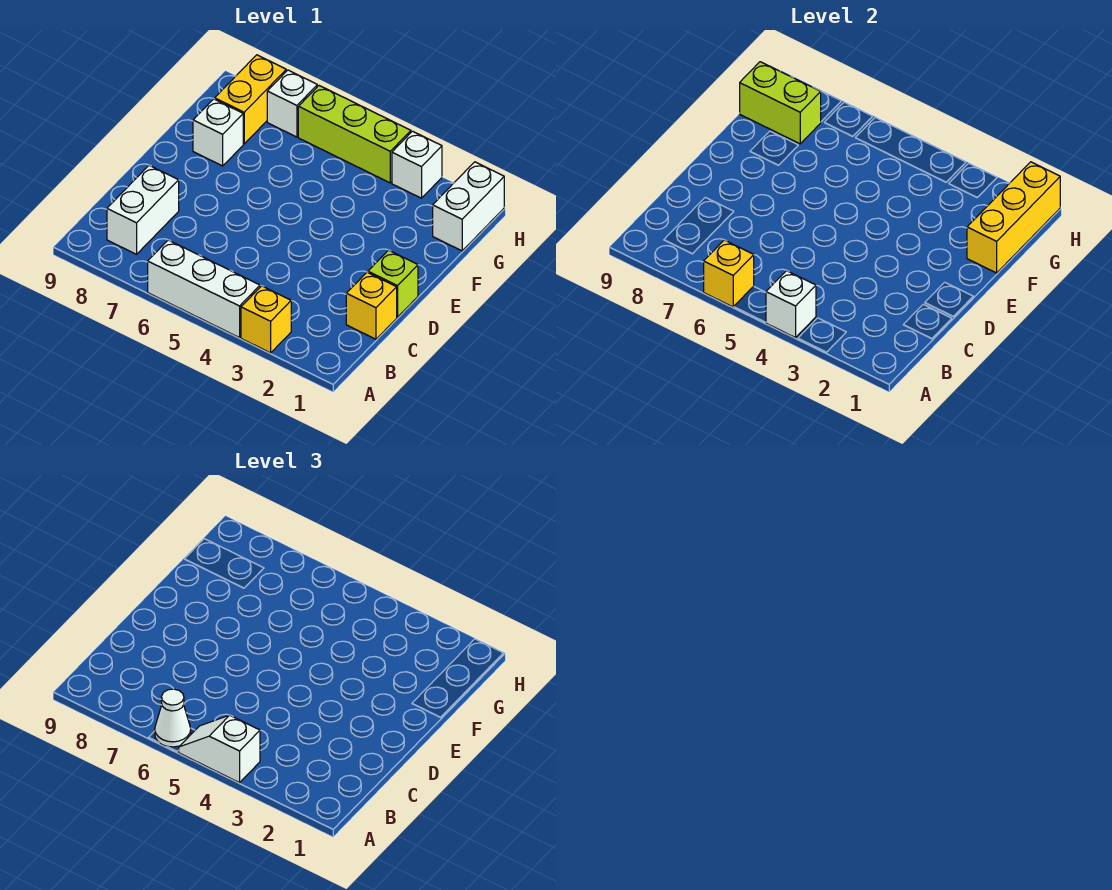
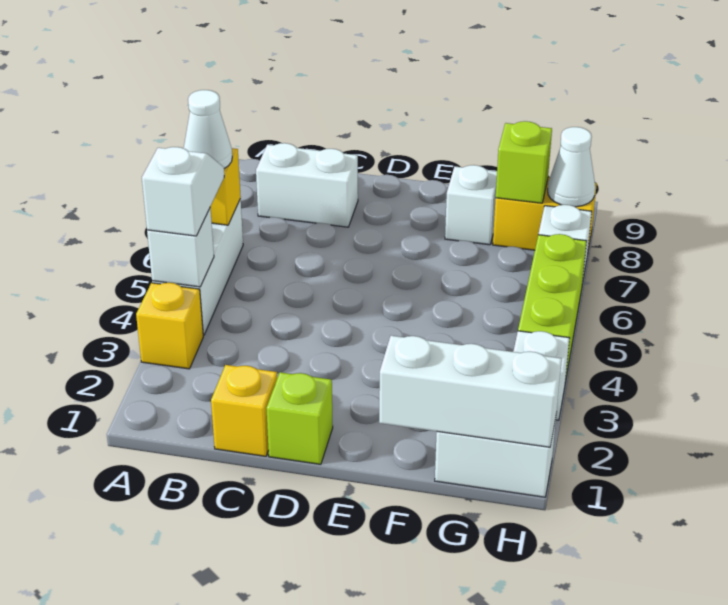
yellow 1x3 brick [967,162,1060,273] -> white 1x3 brick [379,336,562,447]
lime 1x2 brick [740,62,821,144] -> lime 1x1 brick [496,121,552,203]
none -> white 1x1 cone [548,127,595,207]

